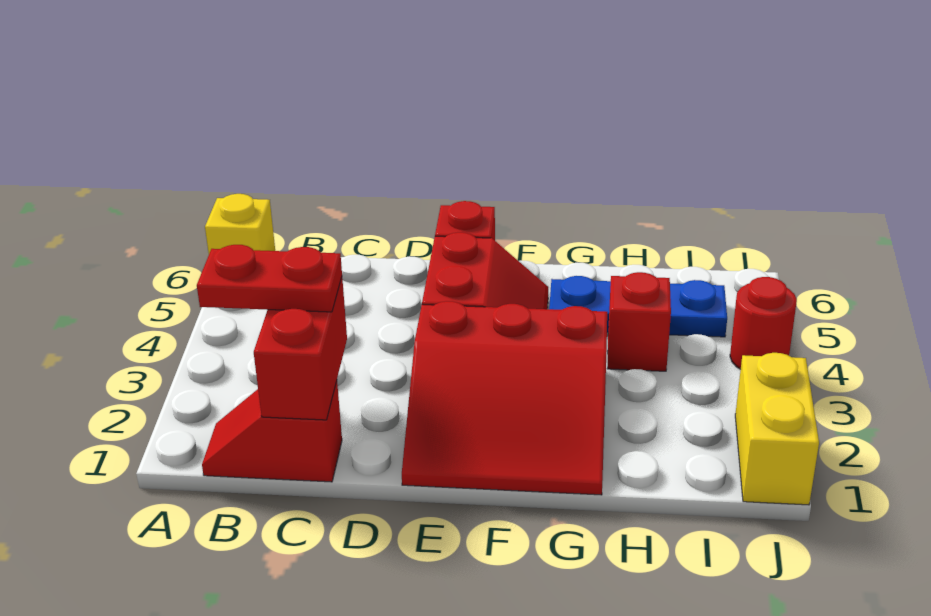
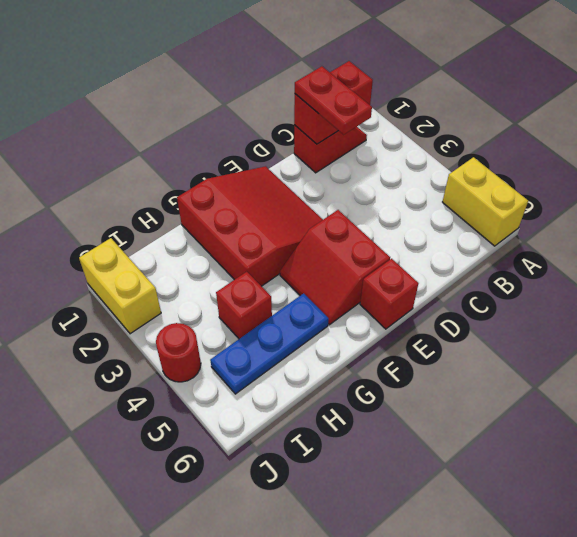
yellow 1x1 brick [205,194,275,253] -> yellow 1x2 brick [443,157,528,246]
red 1x2 plate [197,245,342,312] -> red 1x2 plate turned to [295,66,372,135]
red 1x2 brick [254,278,347,420] -> red 1x2 brick turned to [294,61,373,144]
red 3x3 slope [402,301,607,495] -> red 3x3 slope turned to [177,166,323,286]

